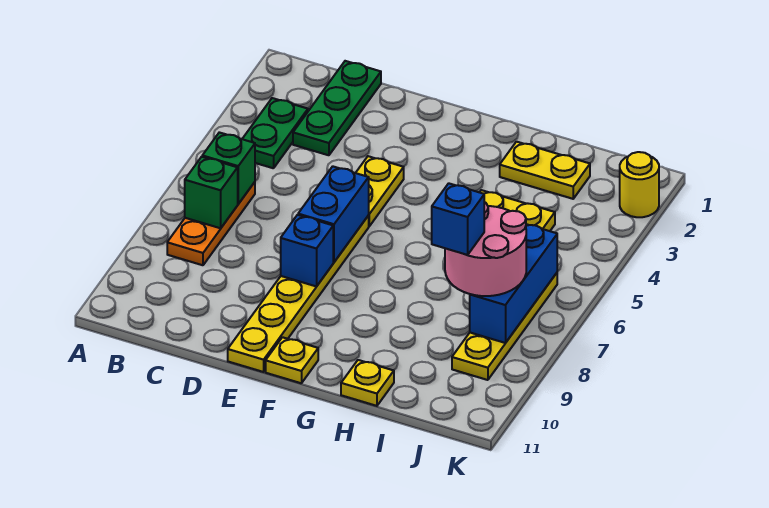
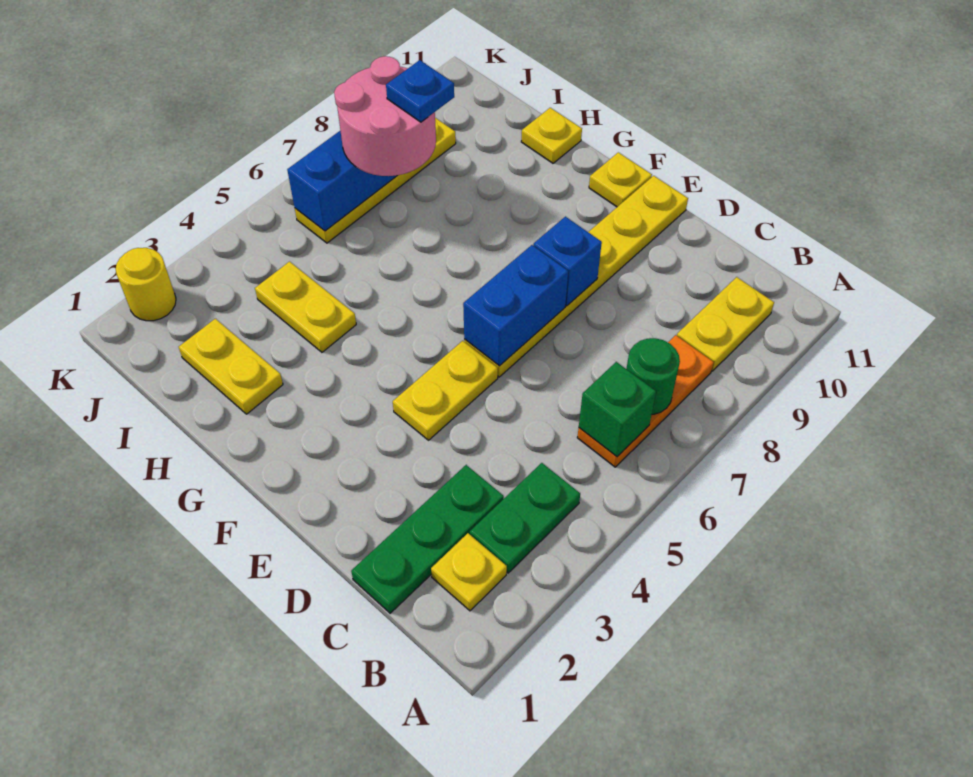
none -> yellow 1x1 plate [431,533,507,611]
green 1x1 brick [185,157,238,228] -> green 1x1 round brick [626,338,680,414]
none -> yellow 1x2 plate [677,277,774,371]
blue 1x1 brick [432,183,484,255] -> blue 1x1 plate [386,60,454,122]

